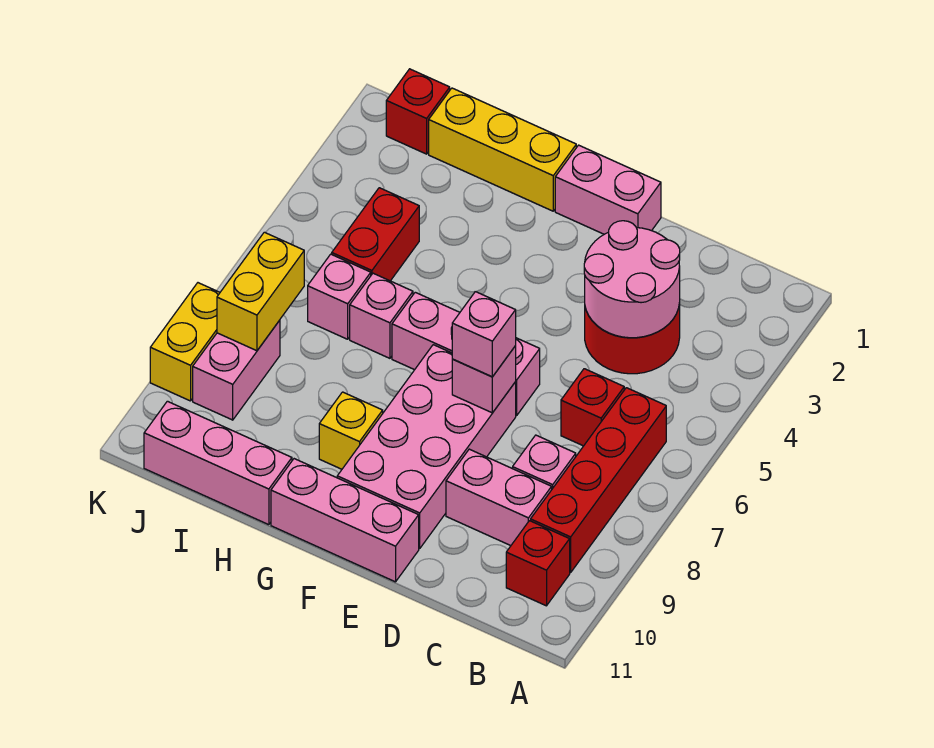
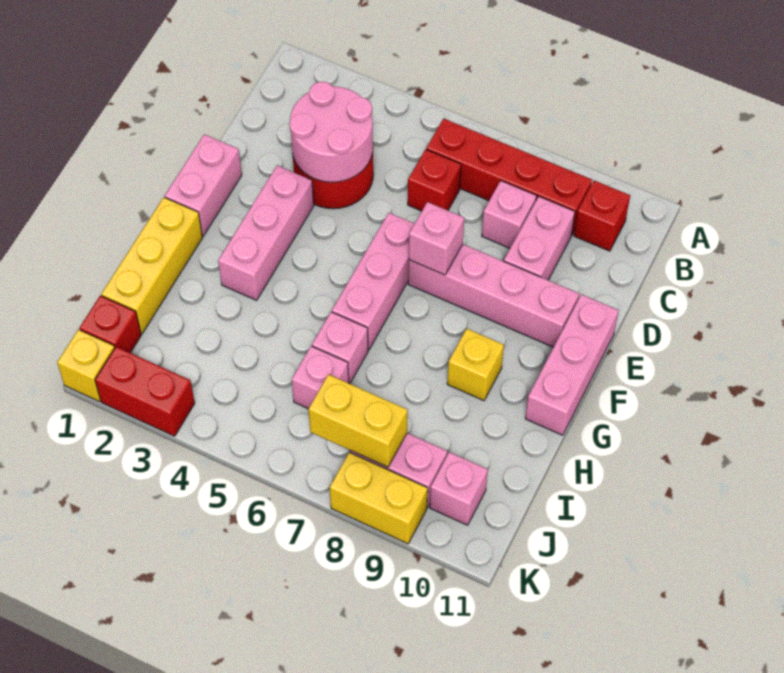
pink 2x4 brick [337,345,516,548] -> pink 1x4 brick [408,244,579,347]
pink 1x1 brick [452,292,516,377] -> pink 1x1 brick moved to [430,452,488,525]
pink 1x3 brick [144,401,292,525] -> pink 1x3 brick moved to [218,165,314,300]
red 1x2 brick [332,188,419,281] -> red 1x2 brick moved to [95,347,195,436]
none -> yellow 1x1 brick [57,329,115,402]

